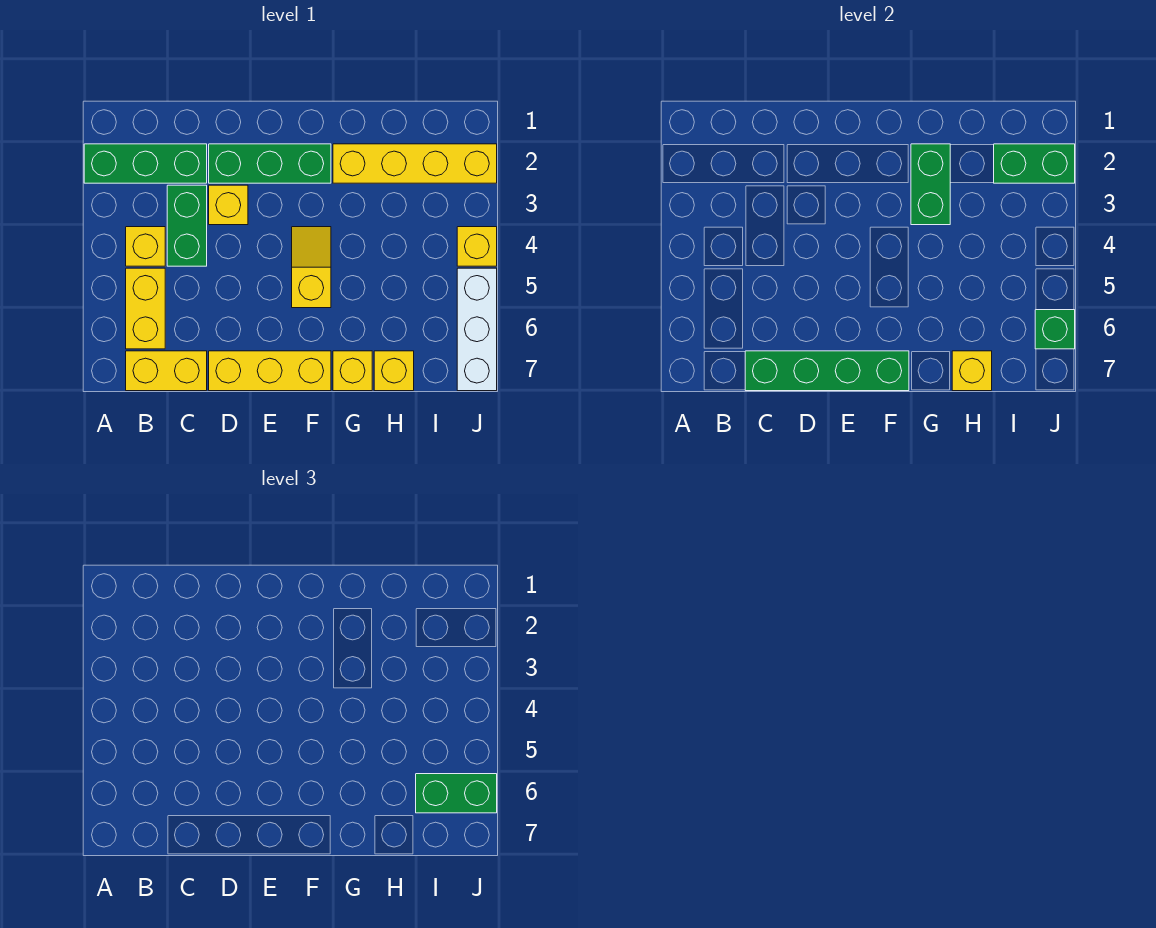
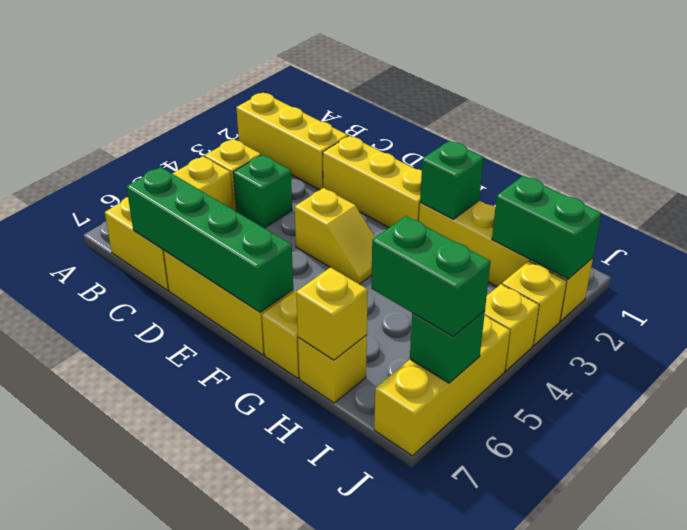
green 1x3 brick [84,144,207,183] -> yellow 1x3 brick [236,93,348,190]
green 1x2 brick [167,185,207,266] -> green 1x1 brick [233,155,292,228]
green 1x3 brick [209,144,331,183] -> yellow 1x3 brick [323,136,422,228]
yellow 1x1 brick [209,185,248,225] -> yellow 1x1 brick moved to [502,261,567,345]
yellow 1x2 slope [292,227,331,308] -> yellow 1x2 slope turned to [295,188,375,284]
green 1x2 brick [911,144,950,225] -> green 1x1 brick [420,141,484,219]
white 1x3 brick [457,268,497,391] -> yellow 1x3 brick [374,315,510,456]

